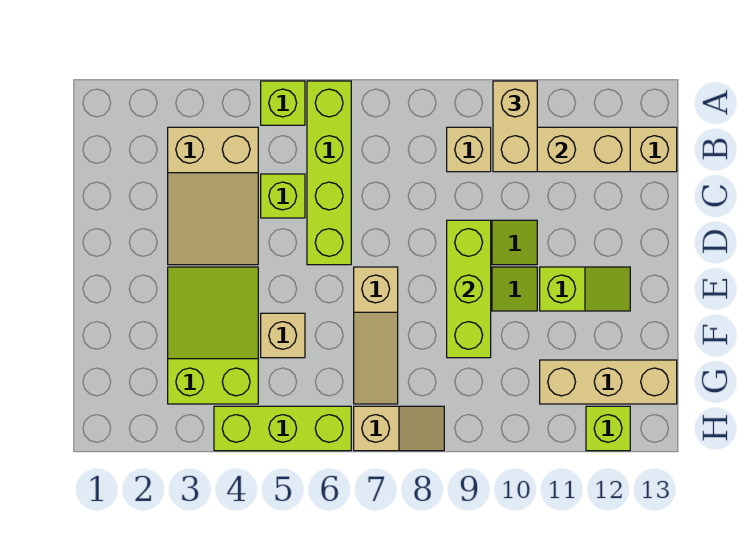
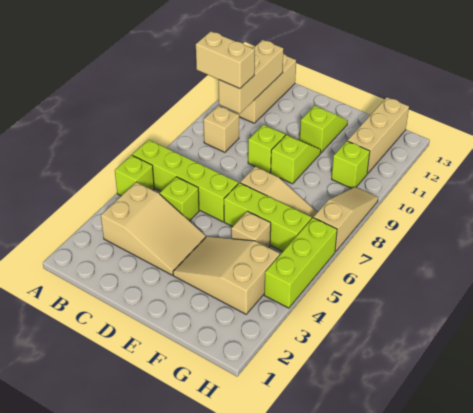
lime 1x3 brick [447,220,491,358] -> lime 1x3 brick moved to [224,183,312,251]
lime 2x3 slope [168,267,258,404] -> tan 2x3 slope [173,236,280,314]
tan 1x2 slope [354,406,444,451] -> tan 1x3 slope [314,187,378,252]
lime 1x1 brick [586,406,630,451] -> lime 1x1 brick moved to [332,141,370,188]

